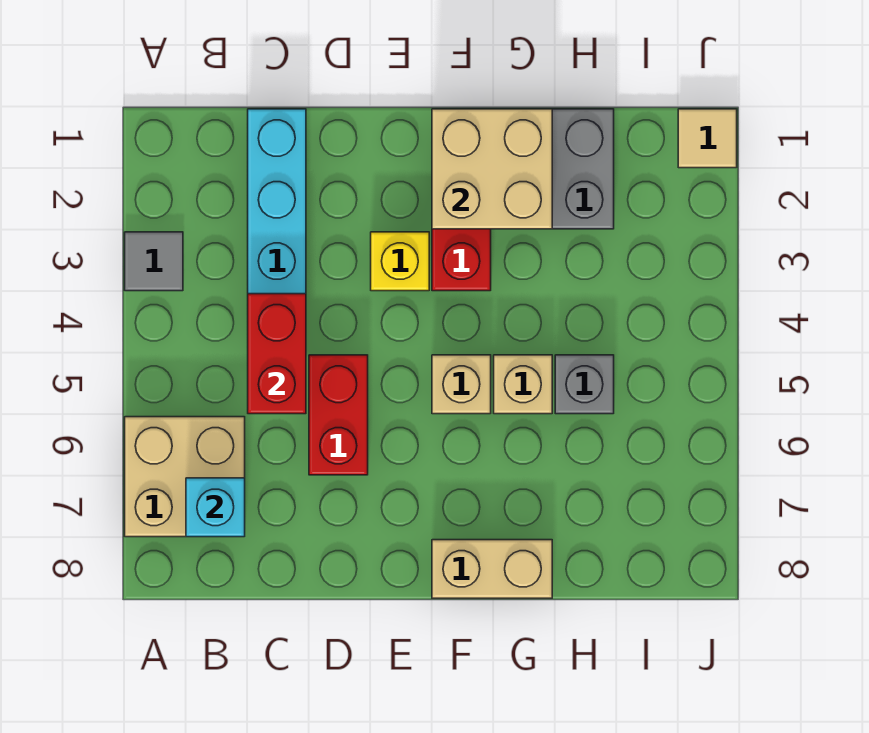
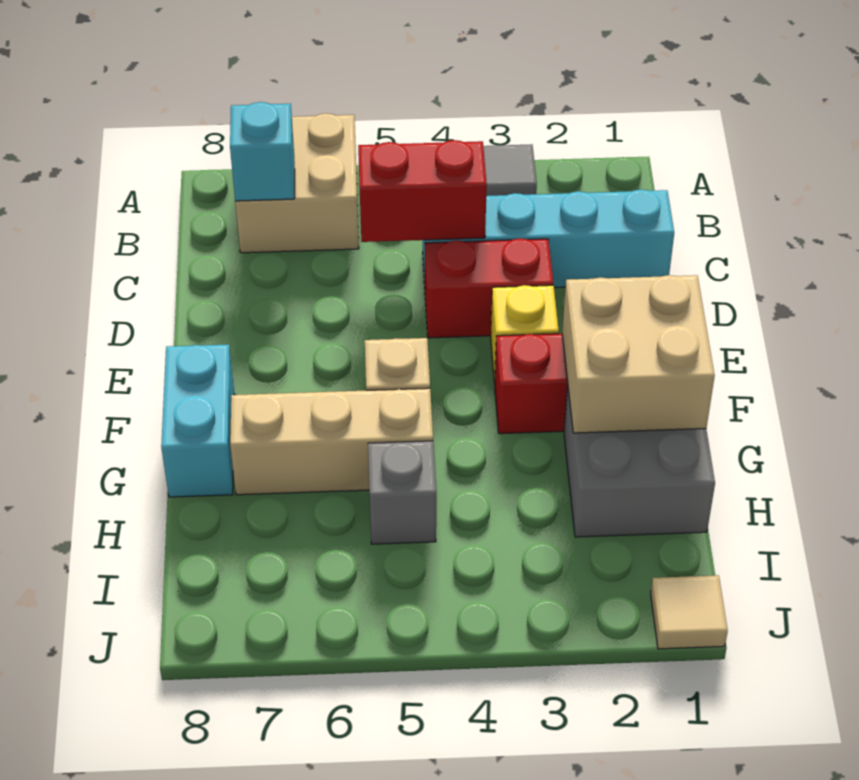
red 1x2 brick [309,355,368,475] -> red 1x2 brick moved to [425,238,553,338]
tan 1x2 brick [432,540,552,598] -> cyan 1x2 brick [161,344,235,497]
tan 1x1 brick [494,355,552,414] -> tan 1x3 brick [230,388,433,495]

